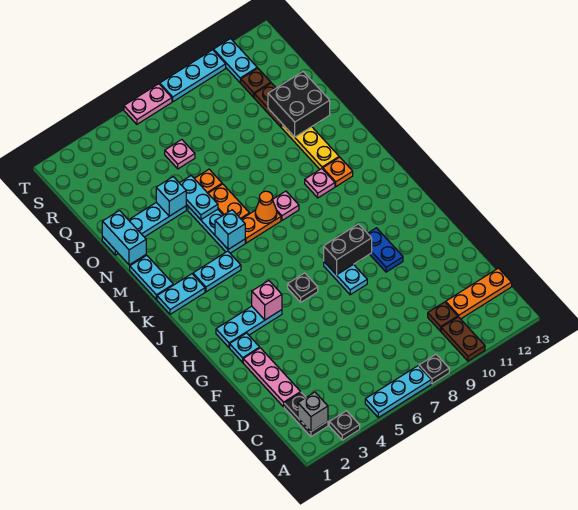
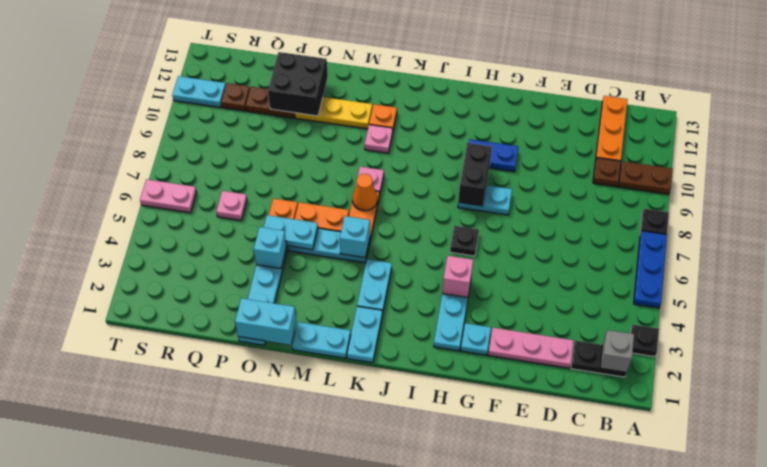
cyan 1x3 plate [365,366,431,418] -> blue 1x3 plate [634,231,667,308]
pink 1x2 plate [124,84,172,124] -> pink 1x2 plate turned to [140,179,197,213]
cyan 1x3 plate [160,50,226,102] -> none

